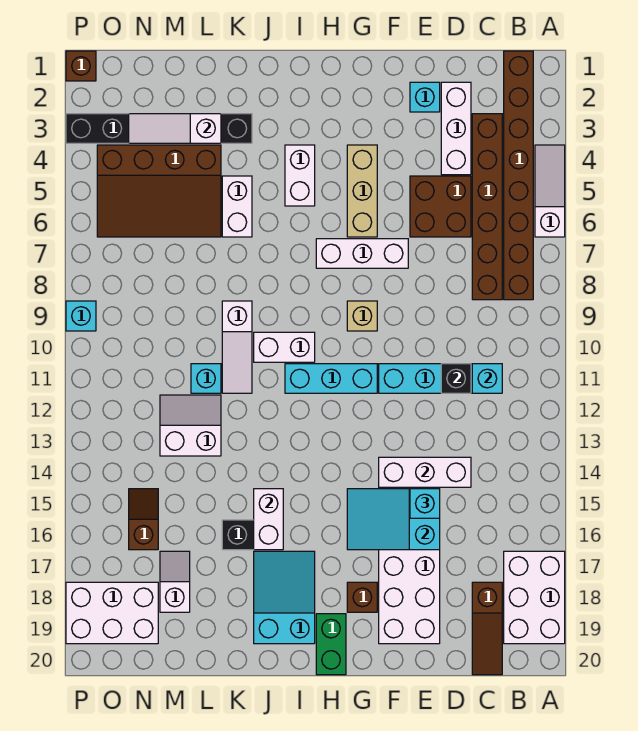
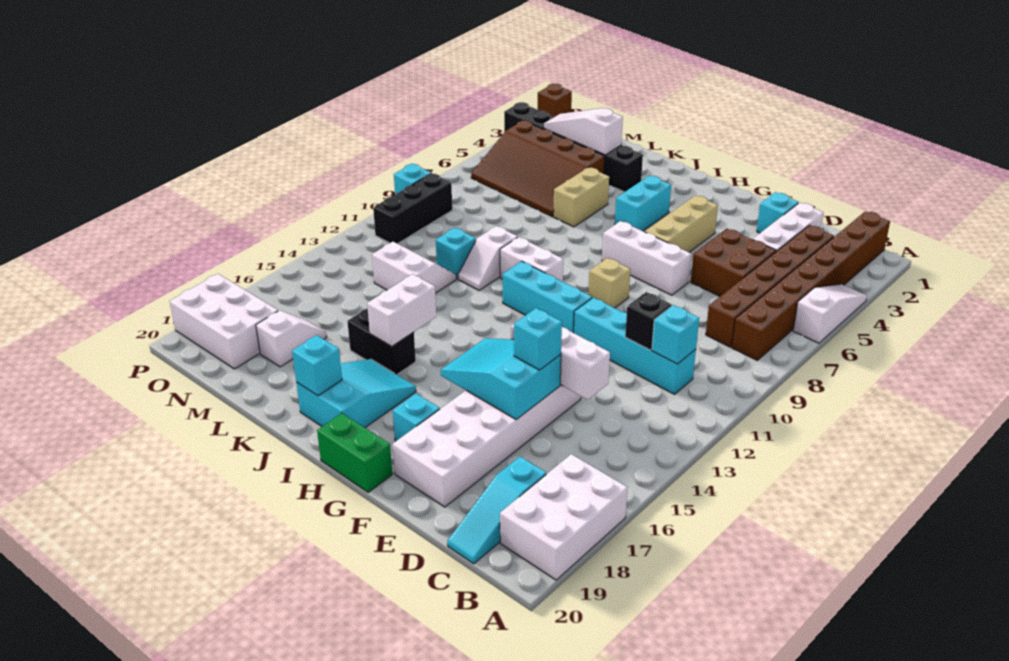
brown 1x3 slope [472,582,502,675] -> cyan 1x3 slope [447,457,546,564]
brown 1x1 brick [347,582,377,612] -> cyan 1x1 brick [393,394,440,441]
green 1x2 brick [316,614,346,675] -> green 1x2 brick turned to [317,413,392,492]
white 1x2 brick [285,145,315,206] -> cyan 1x2 brick [615,175,671,231]
none -> cyan 1x1 brick [292,335,342,396]
white 1x2 brick [222,176,252,237] -> tan 1x2 brick [553,167,609,227]
white 1x3 slope [222,301,252,393] -> white 1x2 slope [458,226,518,290]
brown 1x2 slope [129,489,158,550] -> none
none -> black 1x3 brick [373,173,452,244]

